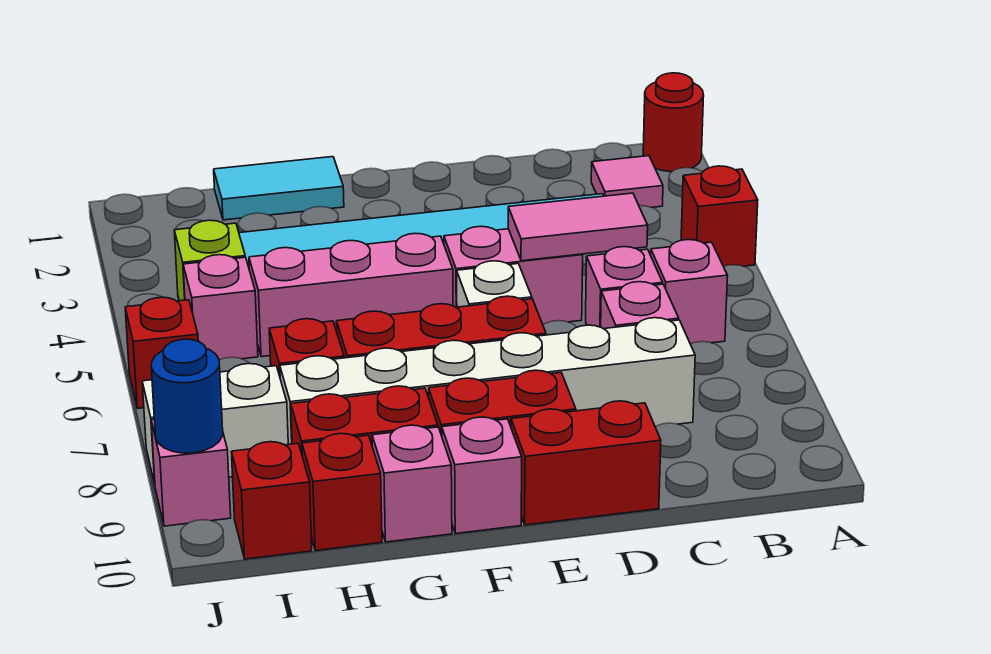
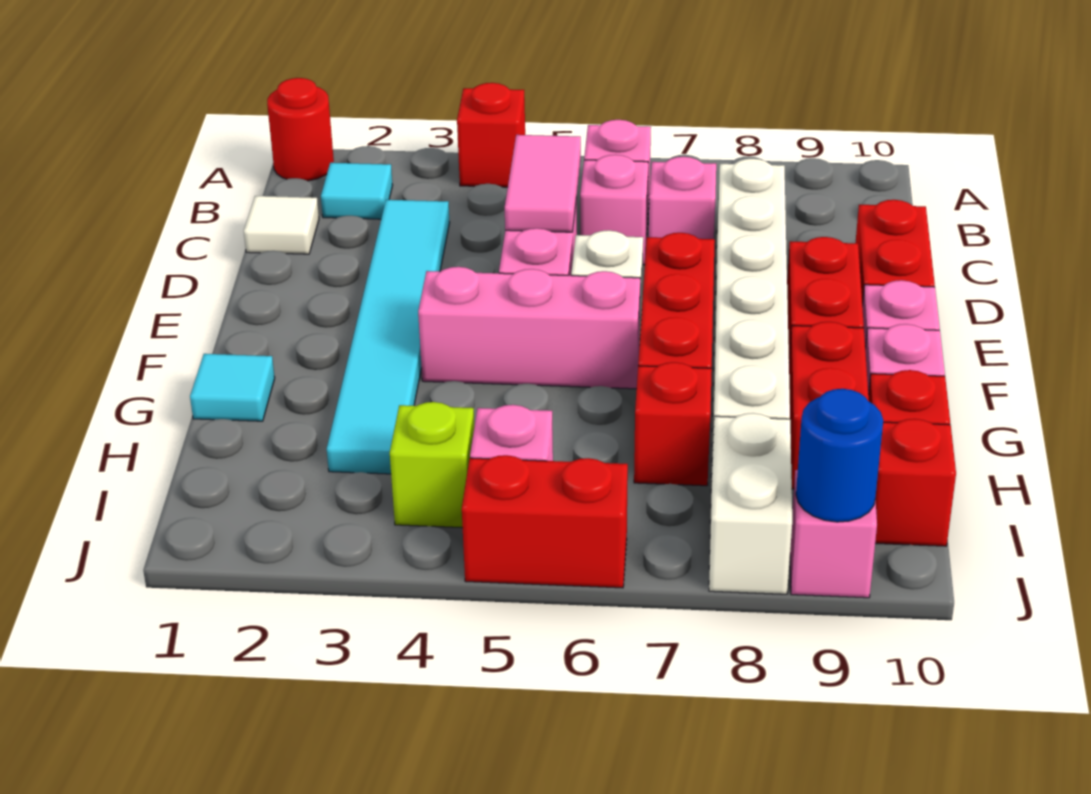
pink 1x1 tile [591,156,663,207] -> cyan 1x1 tile [321,163,393,219]
none -> white 1x1 tile [244,196,319,254]
pink 1x3 brick [249,233,453,357] -> pink 1x3 brick turned to [418,267,640,389]
cyan 1x2 tile [214,157,344,220] -> cyan 1x1 tile [190,354,275,421]
red 1x1 brick [125,297,198,408] -> red 1x2 brick [462,455,628,588]

